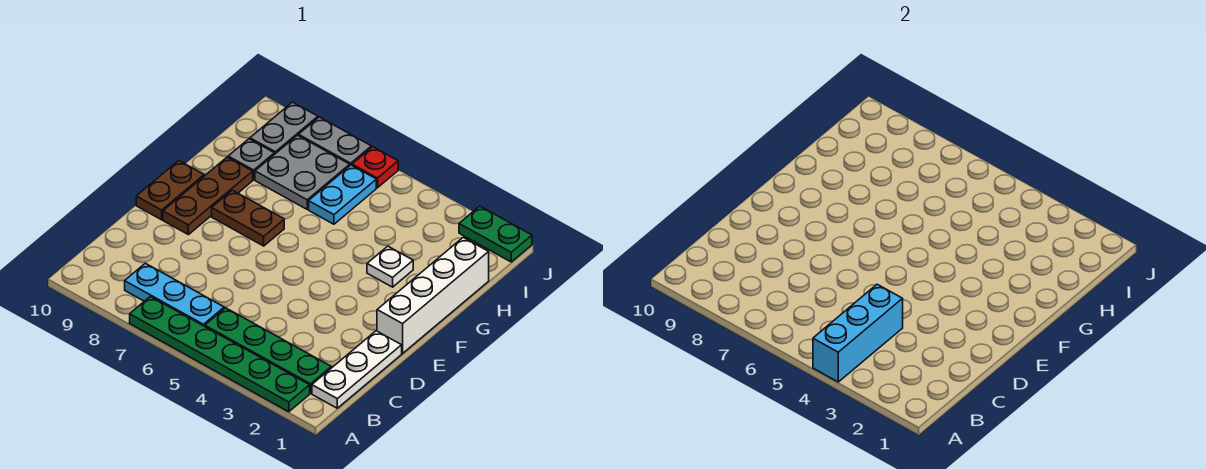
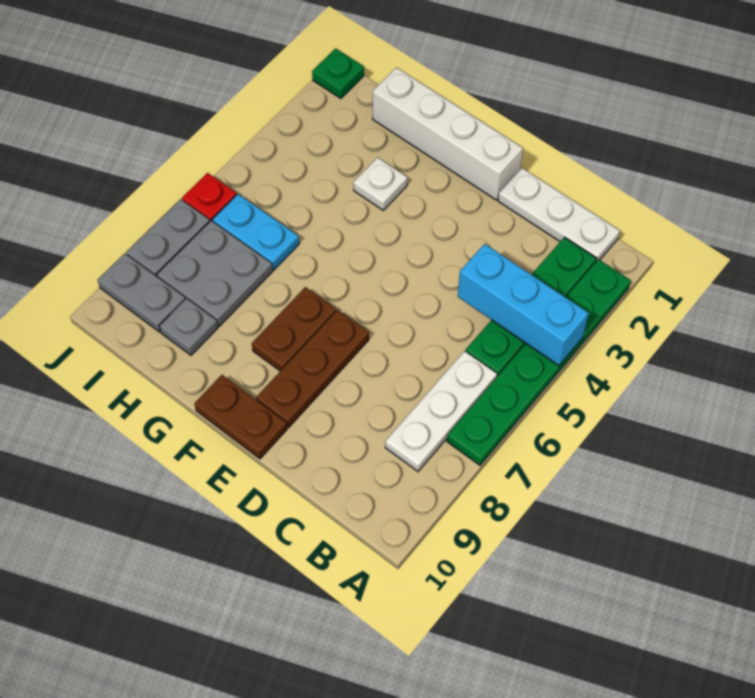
cyan 1x3 plate [125,263,224,326] -> white 1x3 plate [385,351,497,472]
brown 1x3 plate [163,157,253,235] -> brown 1x3 plate turned to [256,310,369,428]
green 1x2 plate [459,206,532,262] -> green 1x1 plate [312,48,364,99]

